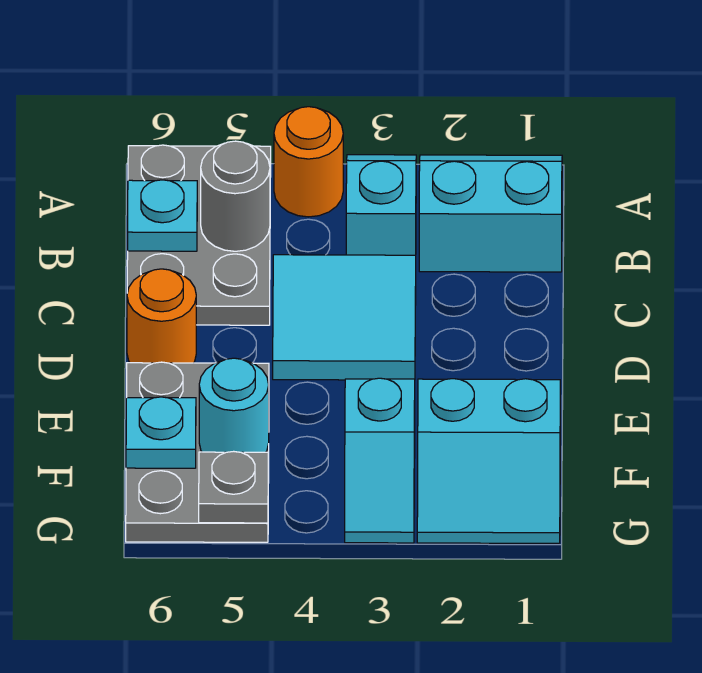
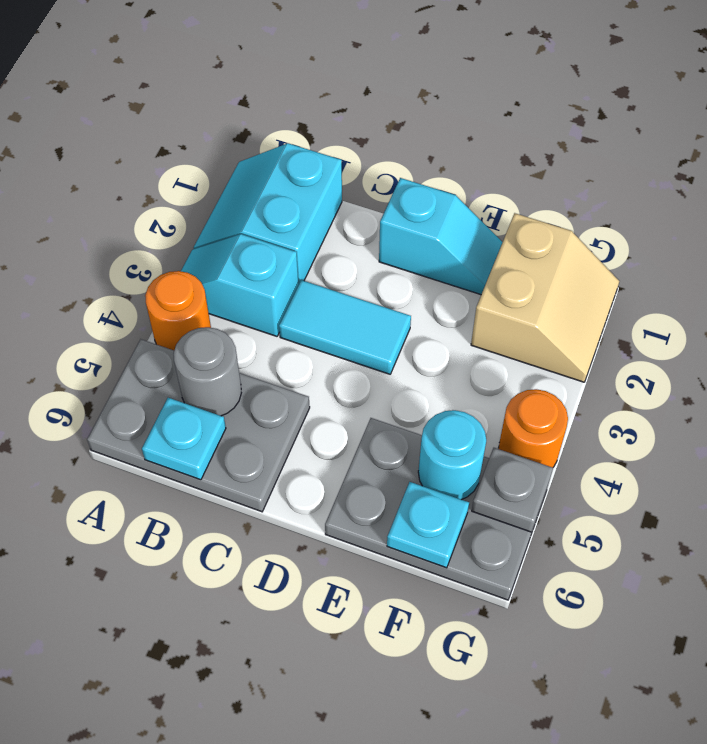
cyan 2x2 tile [273,255,416,380] -> cyan 1x2 tile [279,280,411,374]
orange 1x1 round brick [127,269,196,363] -> orange 1x1 round brick moved to [498,389,568,468]
cyan 2x2 slope [417,379,560,543] -> tan 2x2 slope [471,213,619,382]
cyan 1x2 slope [345,378,415,543] -> cyan 1x2 slope moved to [379,178,503,295]

